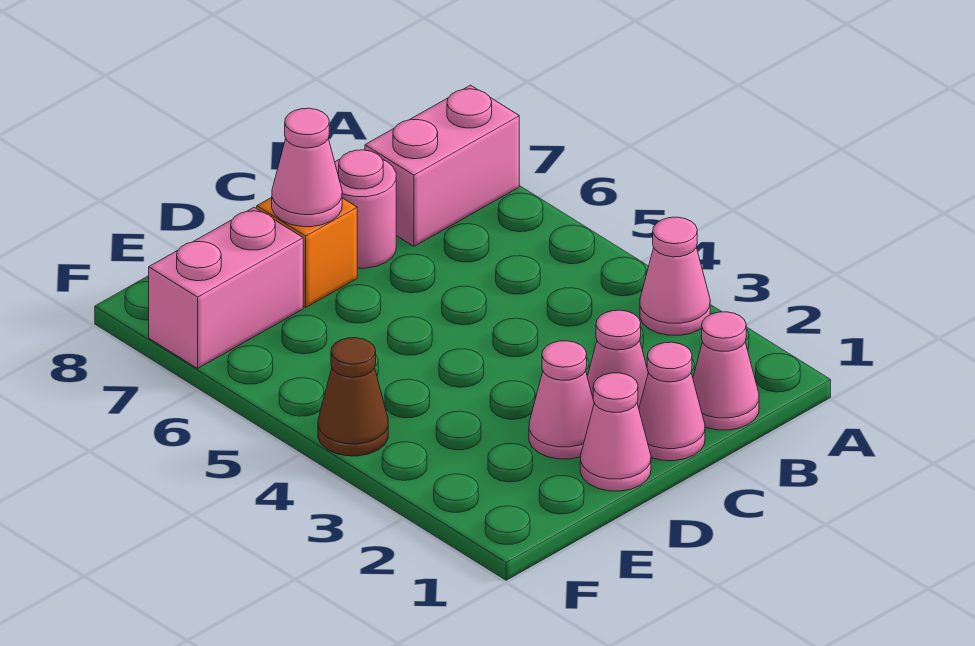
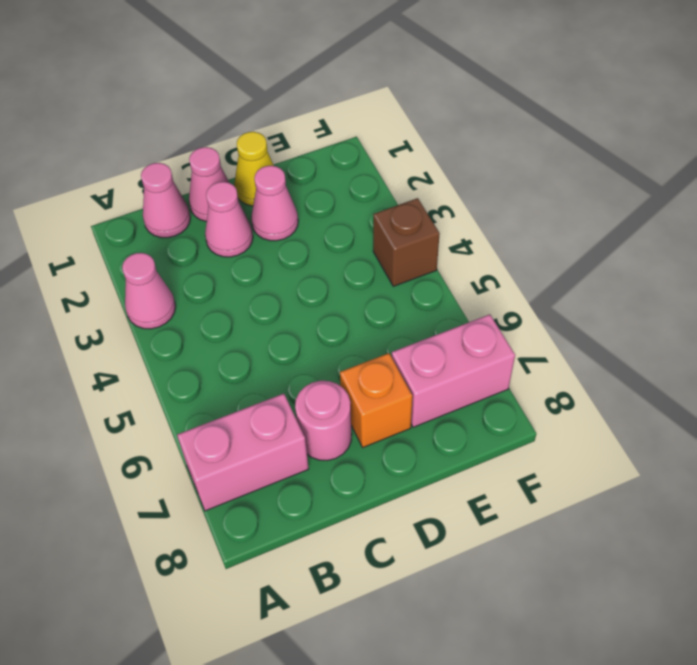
pink 1x1 cone [580,373,651,491] -> yellow 1x1 cone [234,132,274,206]
pink 1x1 cone [272,108,342,227] -> none
brown 1x1 cone [318,338,388,456] -> brown 1x1 brick [373,198,440,286]

